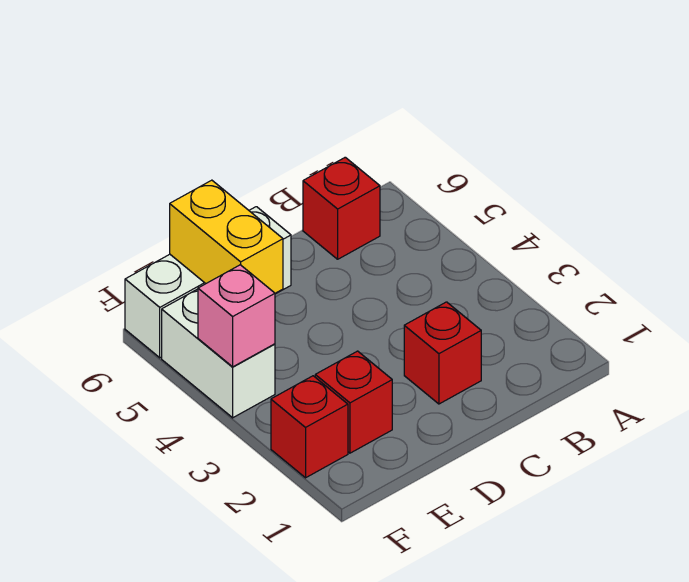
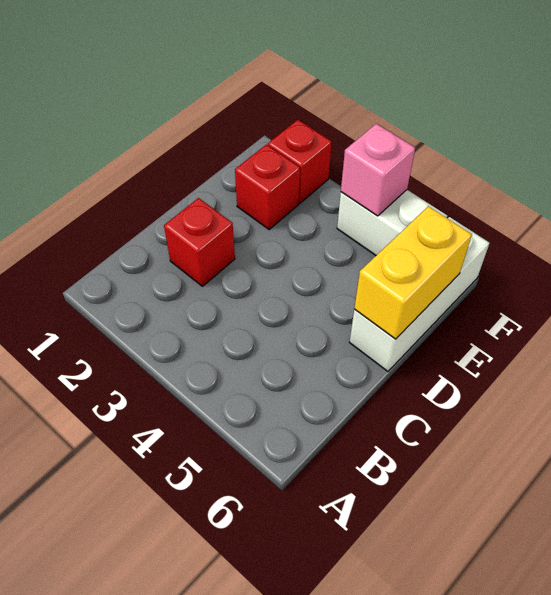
red 1x1 brick [303,157,380,259] -> none
yellow 1x2 brick [170,180,283,293] -> yellow 1x2 brick turned to [354,206,472,339]

